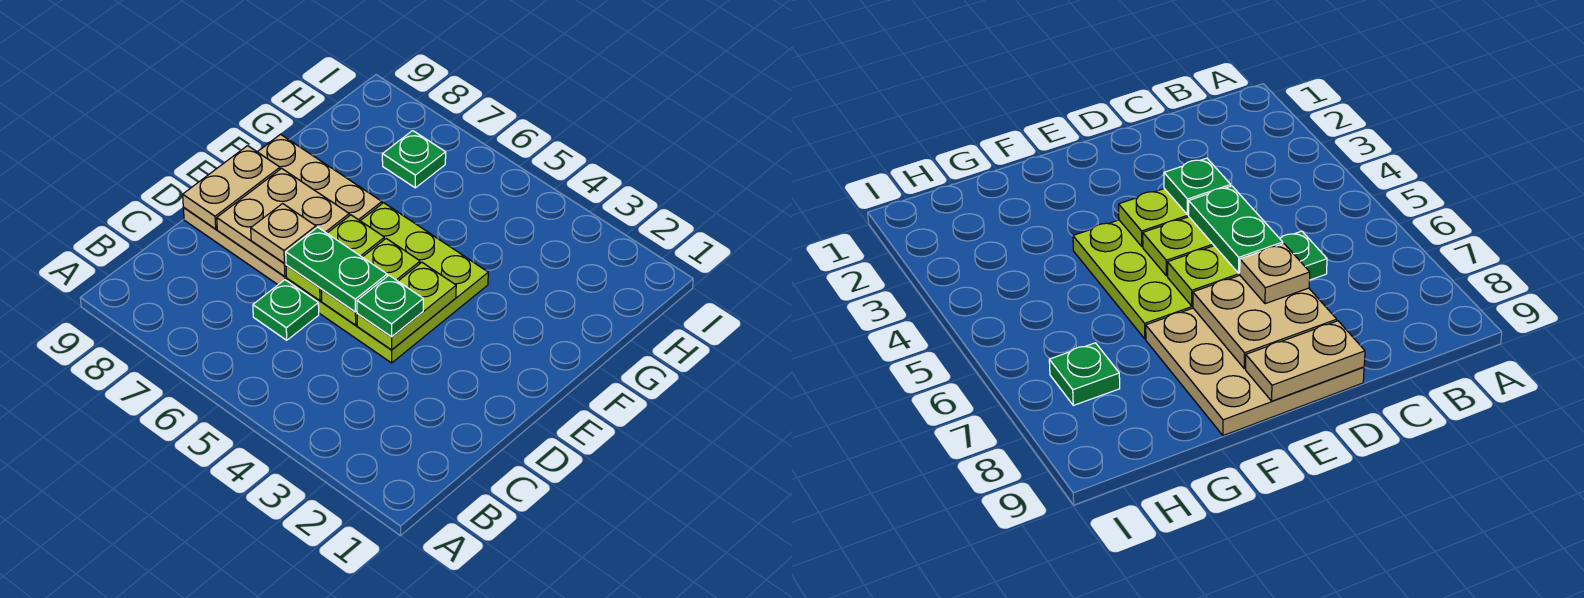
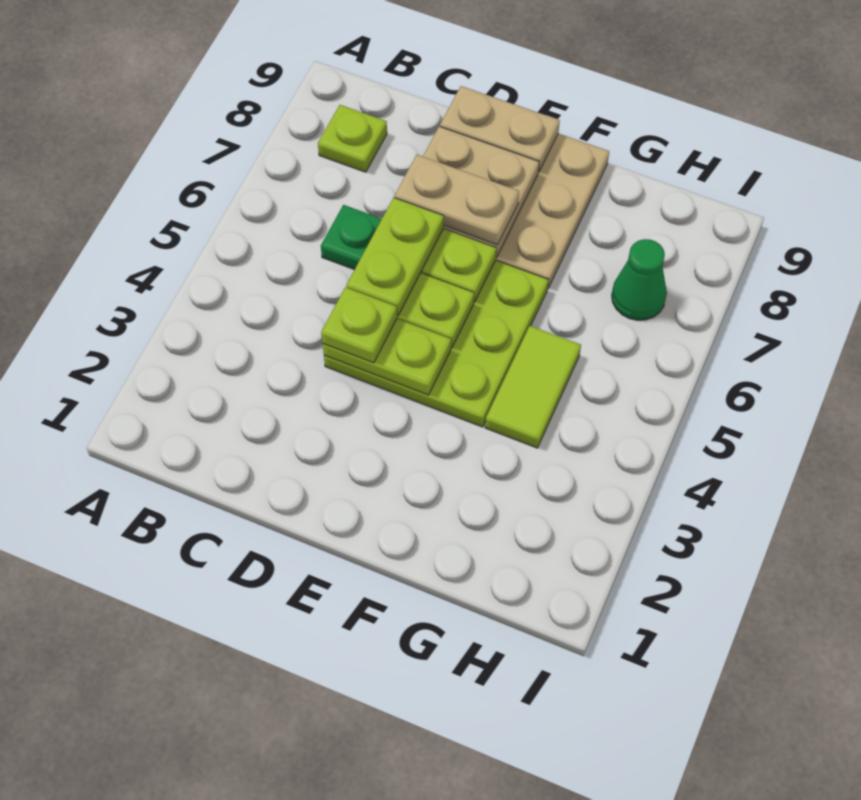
none -> lime 1x1 plate [318,105,387,172]
green 1x1 plate [357,275,423,337] -> lime 1x1 plate [321,287,397,363]
green 1x2 plate [286,227,387,312] -> lime 1x2 plate [346,198,444,316]
tan 1x1 plate [251,204,316,263] -> tan 1x2 plate [395,155,519,245]
none -> lime 1x2 tile [485,326,581,448]
green 1x1 plate [382,131,446,188] -> green 1x1 cone [612,239,667,320]

